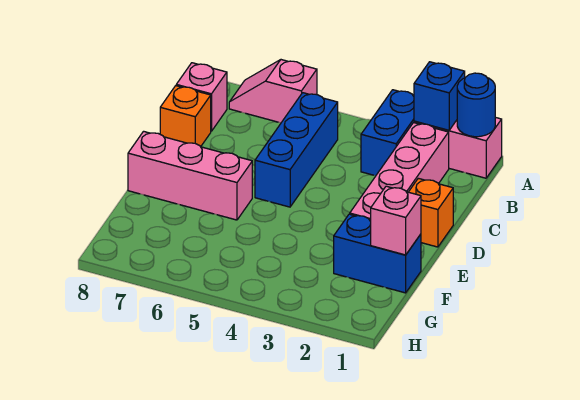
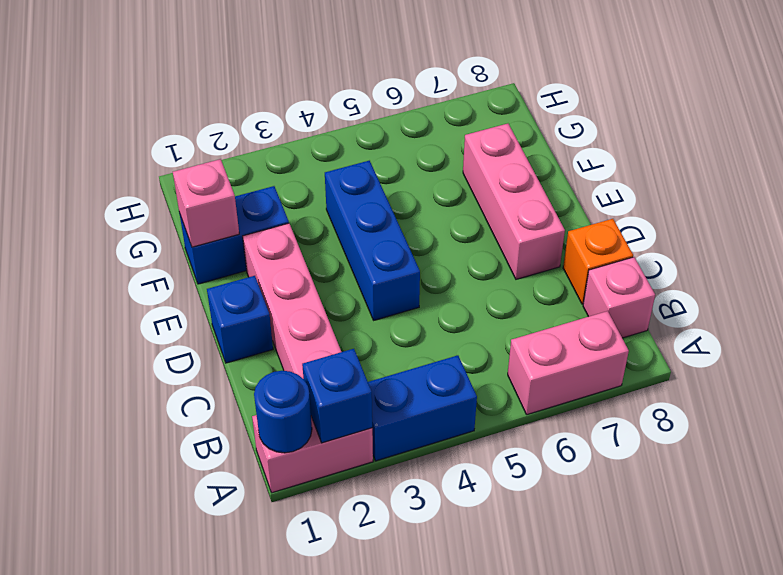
blue 1x2 brick [361,90,414,176] -> blue 1x2 brick turned to [368,355,477,461]
pink 1x2 slope [229,60,317,123] -> pink 1x2 brick [508,311,629,415]
blue 1x3 brick [255,93,338,207] -> blue 1x3 brick moved to [325,161,420,320]
orange 1x1 brick [409,178,453,247] -> blue 1x1 brick [207,276,273,363]
pink 1x3 brick [128,131,252,220] -> pink 1x3 brick turned to [463,124,565,279]

